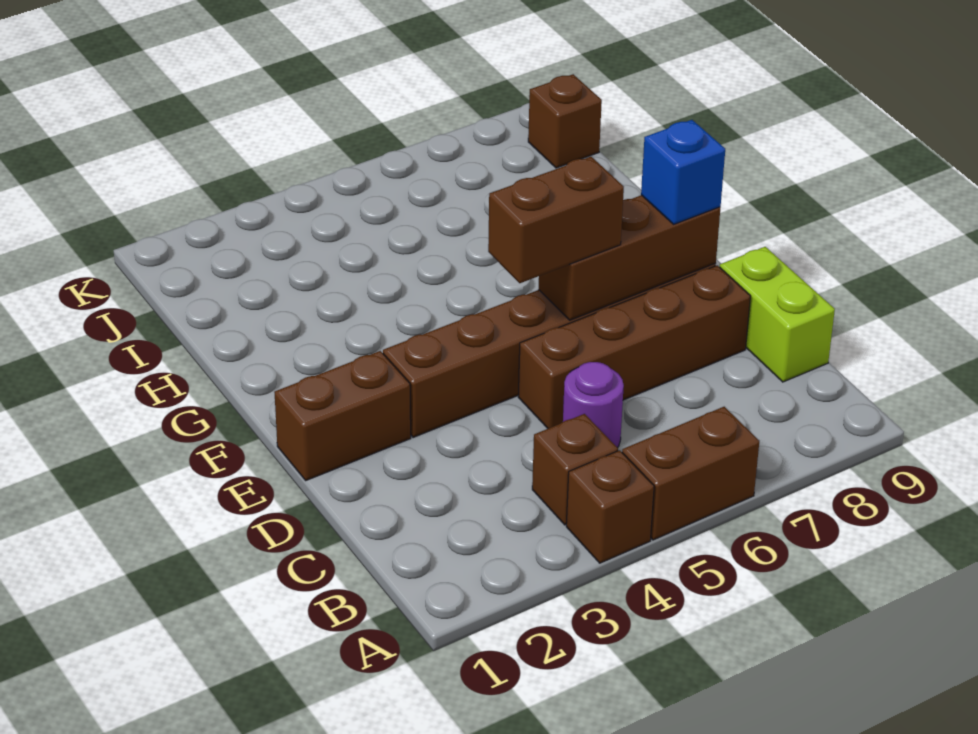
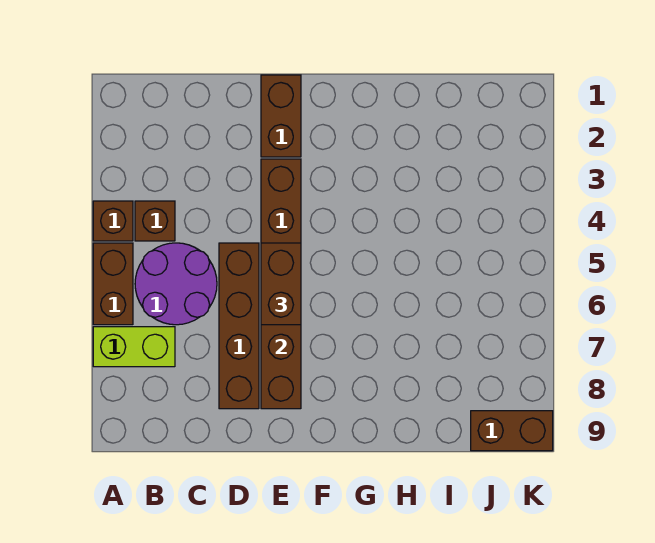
purple 1x1 round brick [563,362,624,448] -> purple 2x2 round brick [135,243,217,325]
lime 1x2 brick [720,247,835,382] -> lime 1x2 brick moved to [93,327,175,367]
blue 1x1 brick [641,120,725,224] -> none
brown 1x1 brick [528,74,602,168] -> brown 1x2 brick [471,411,553,451]

